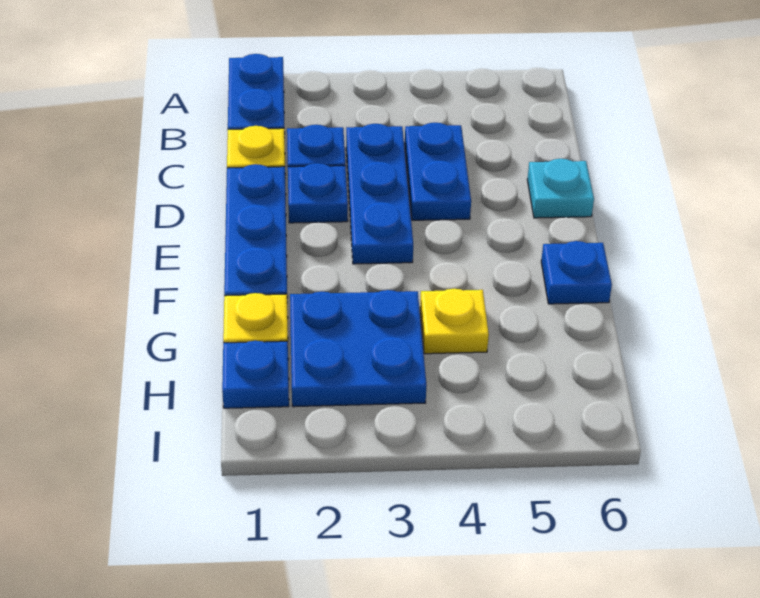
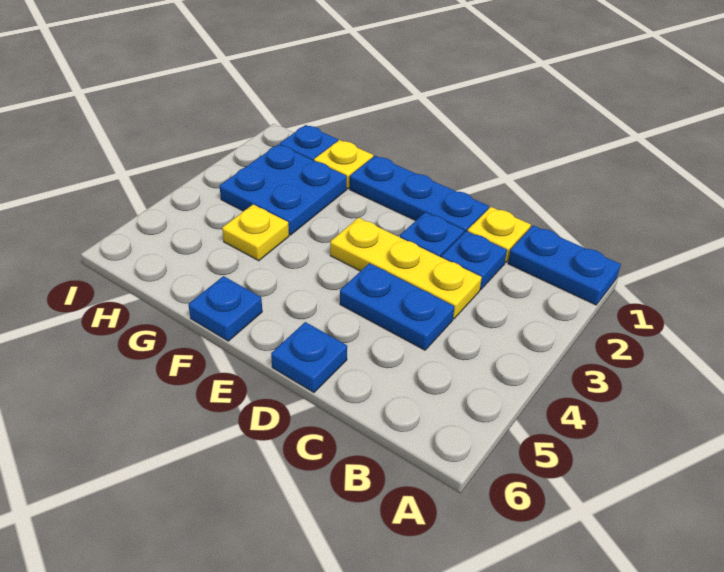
blue 1x3 plate [346,124,413,264] -> yellow 1x3 plate [330,218,482,319]
cyan 1x1 plate [527,159,594,218] -> blue 1x1 plate [271,322,347,392]

